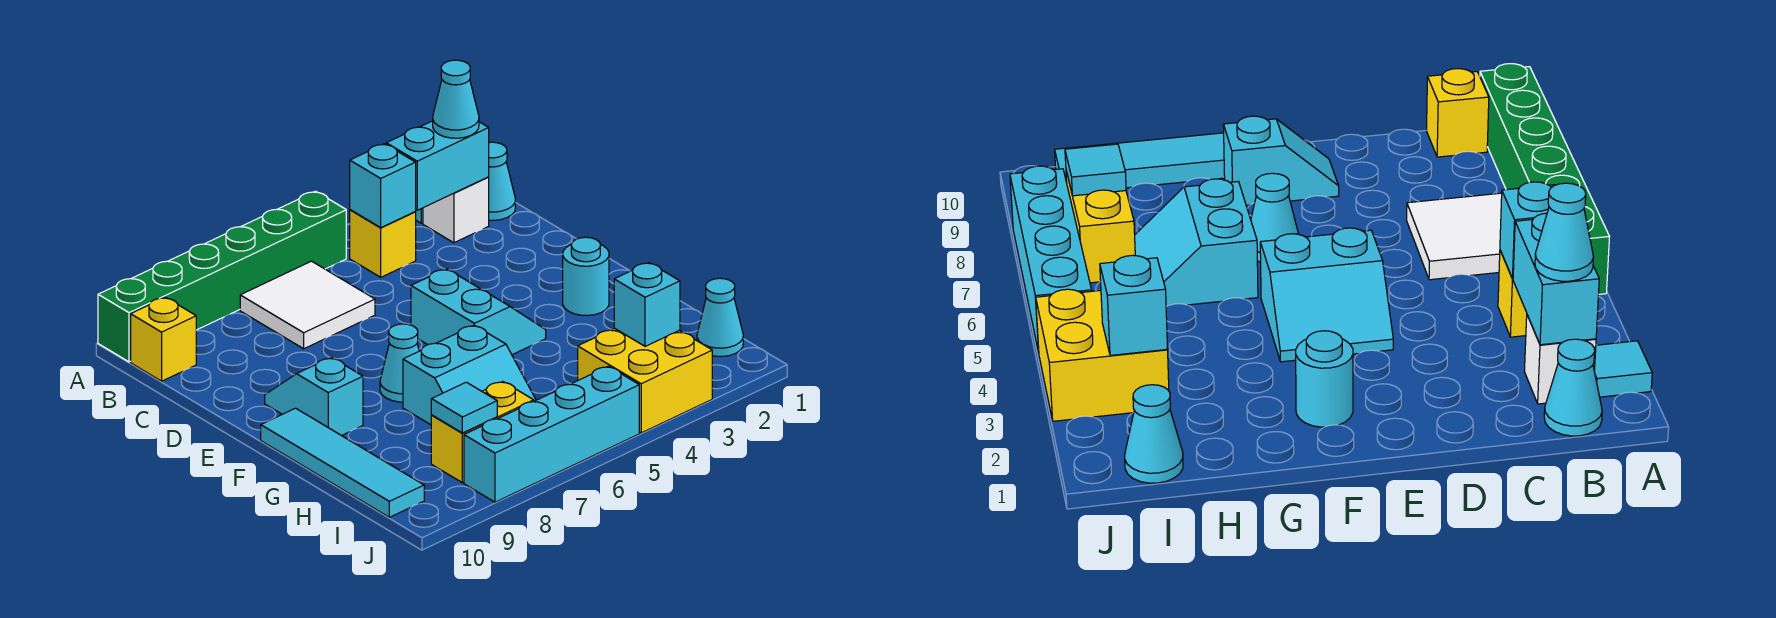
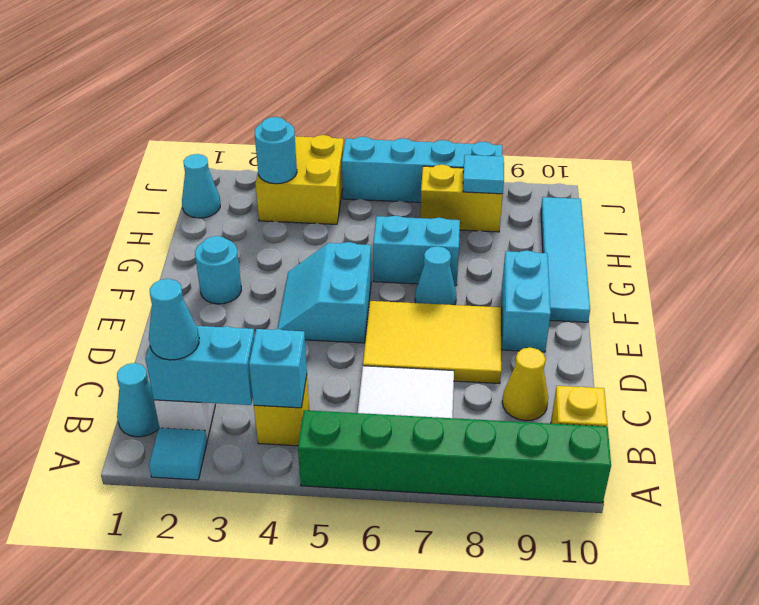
none -> yellow 1x1 cone [502,348,548,421]
none -> yellow 2x3 tile [363,301,501,384]
cyan 1x2 slope [265,357,363,436] -> cyan 1x2 brick [502,250,551,352]
cyan 1x1 brick [614,263,680,346] -> cyan 1x1 round brick [255,117,297,184]

